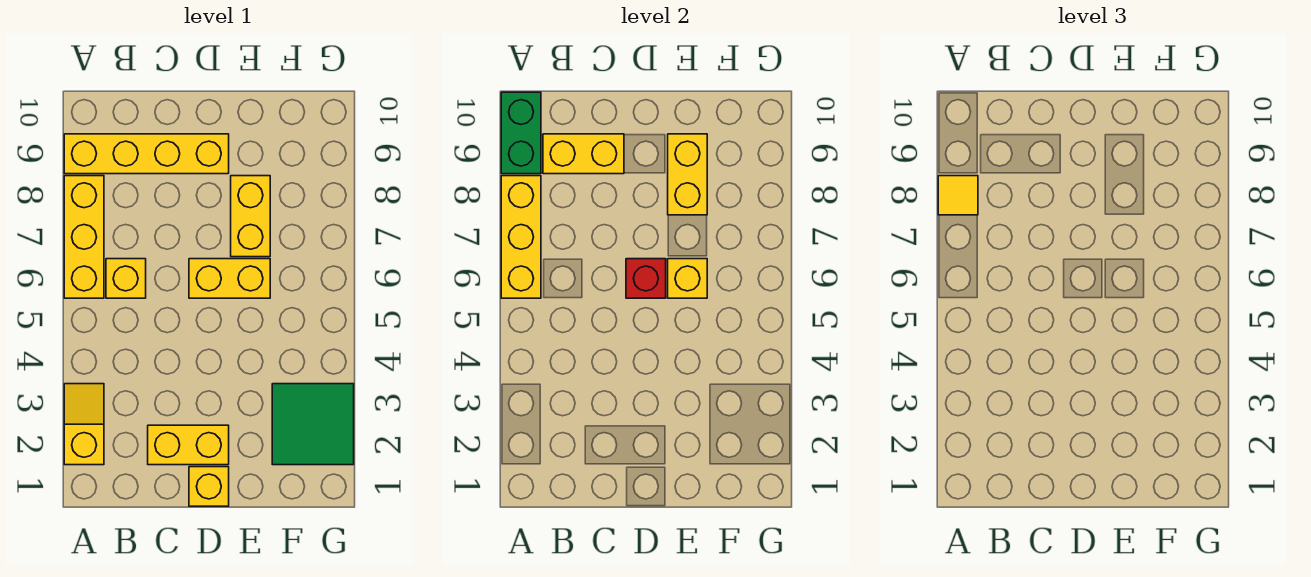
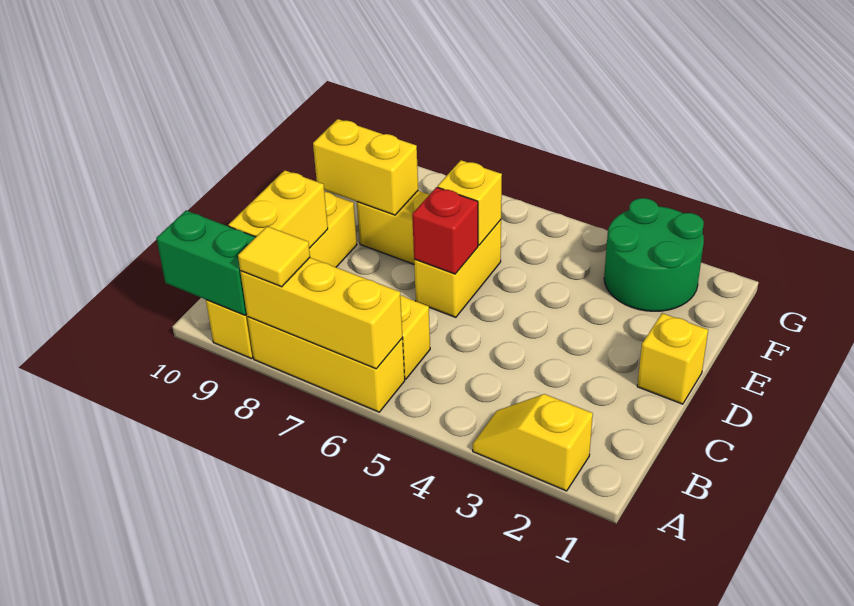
yellow 1x2 brick [148,425,229,465] -> none
green 2x2 tile [272,384,354,465] -> green 2x2 round brick [604,198,704,311]

